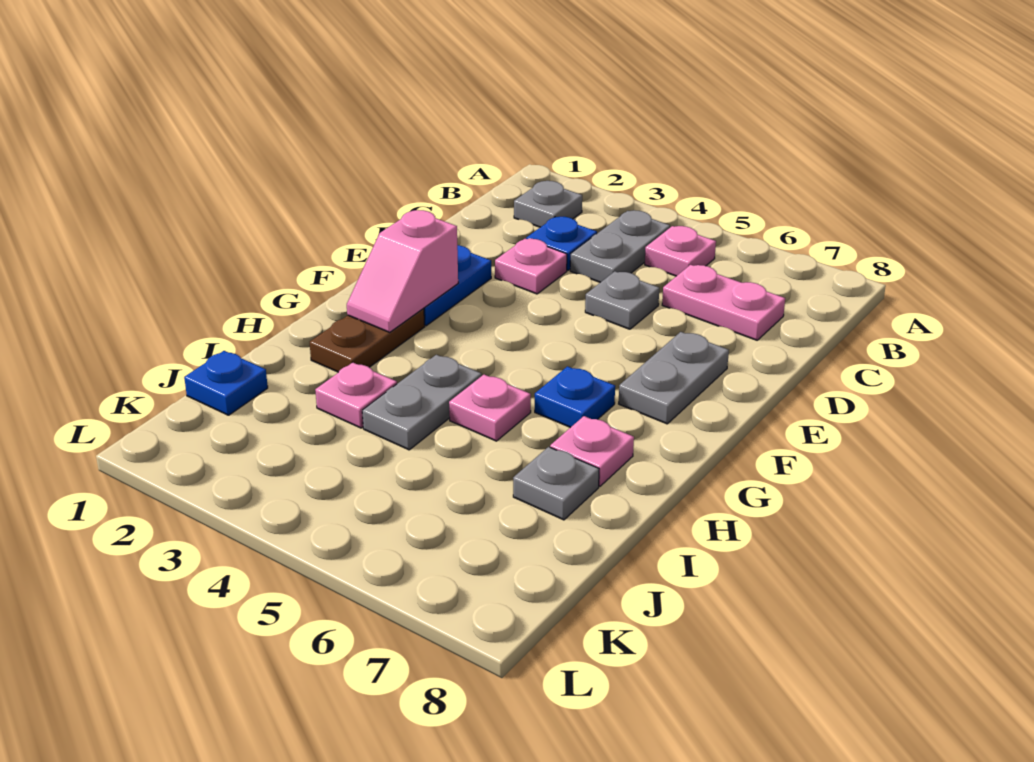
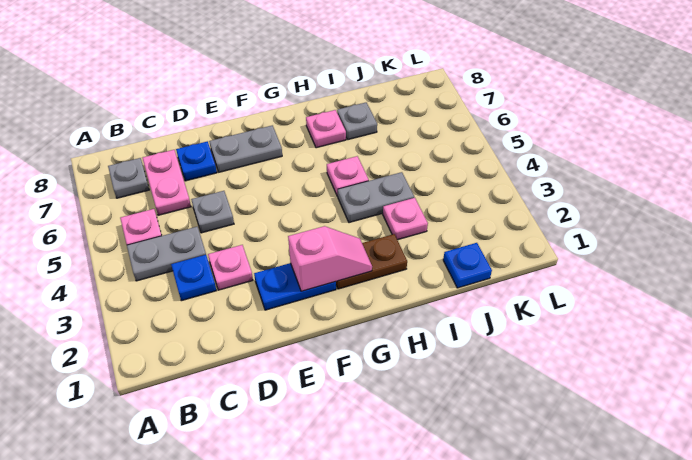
grey 1x1 plate [514,181,582,227] -> grey 1x1 plate moved to [108,158,149,198]
blue 1x1 plate [535,366,615,428] -> blue 1x1 plate moved to [176,141,217,181]

